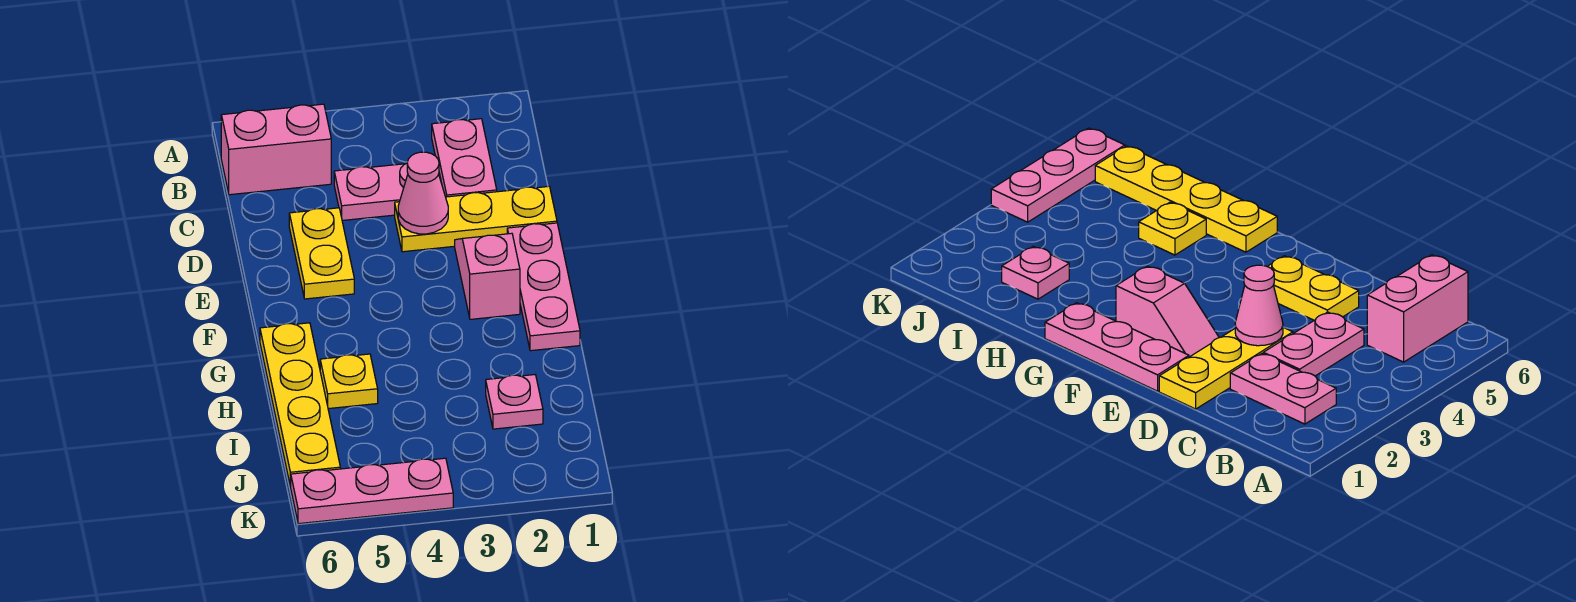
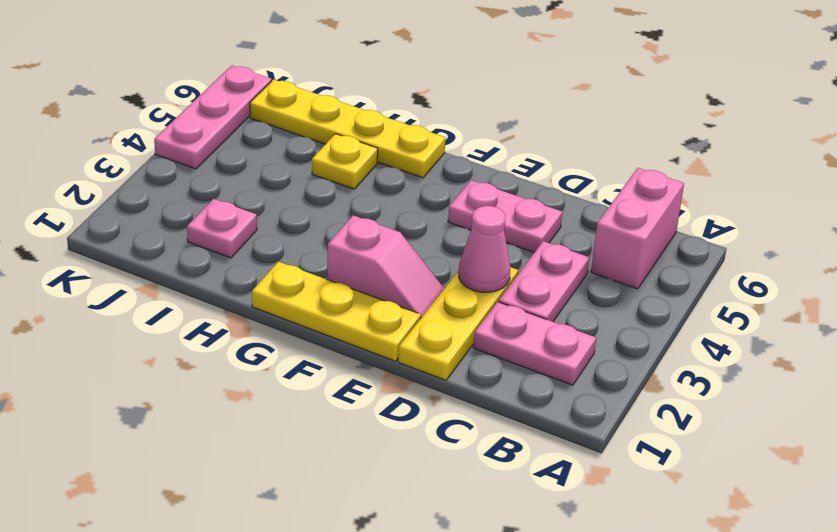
yellow 1x2 plate [289,208,354,299] -> pink 1x2 plate [448,180,562,253]
pink 1x3 plate [507,223,580,351] -> yellow 1x3 plate [252,262,421,361]

